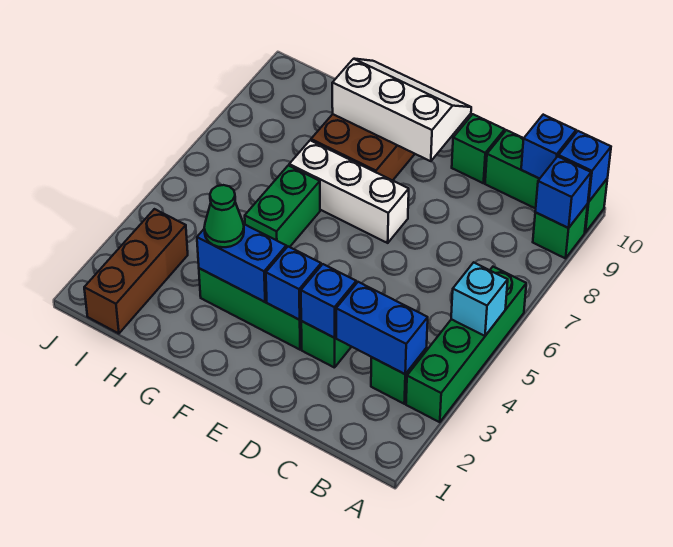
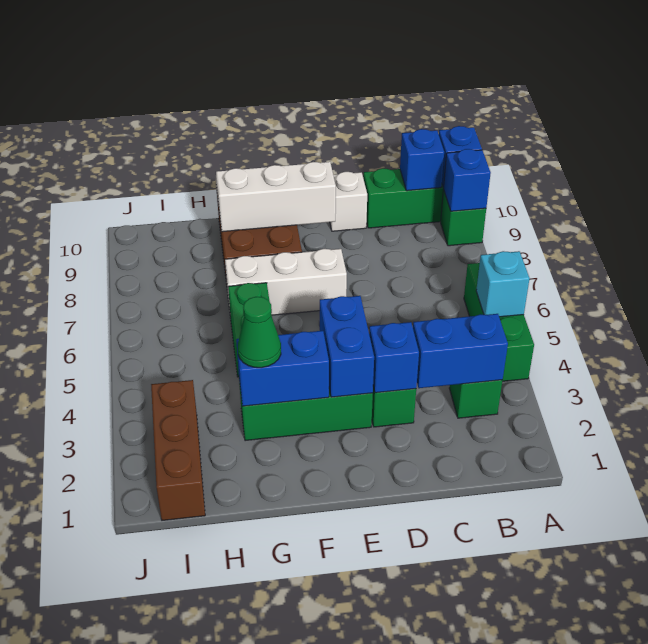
green 1x4 brick [406,267,526,422] -> green 1x3 brick [464,263,534,381]
green 1x1 brick [452,114,505,183] -> white 1x1 brick [330,172,367,231]
blue 1x1 brick [266,247,321,320] -> blue 1x2 brick [320,296,374,397]

